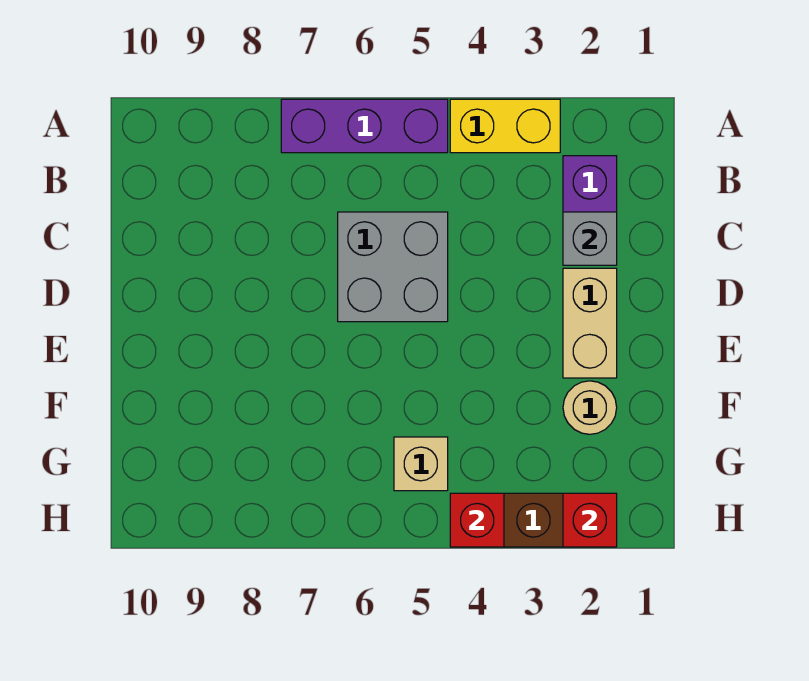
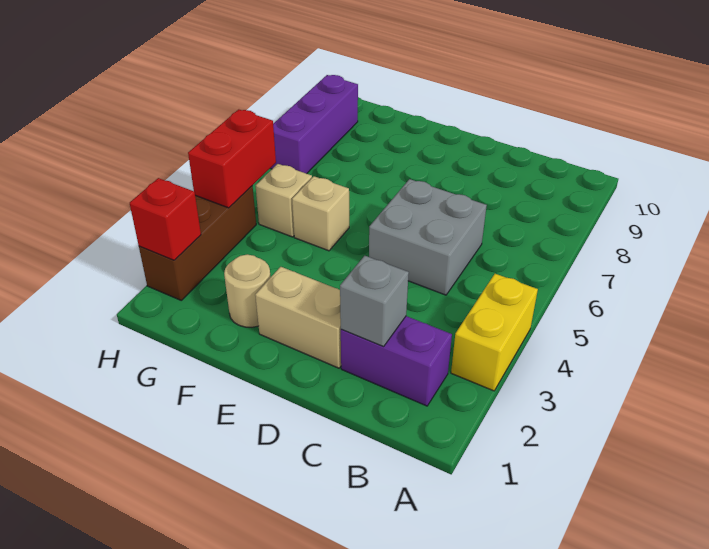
purple 1x3 brick [281,99,448,153] -> purple 1x3 brick moved to [270,75,358,174]
none -> tan 1x1 brick [292,176,349,251]
red 1x1 brick [450,493,504,547] -> red 1x2 brick [188,109,276,208]

